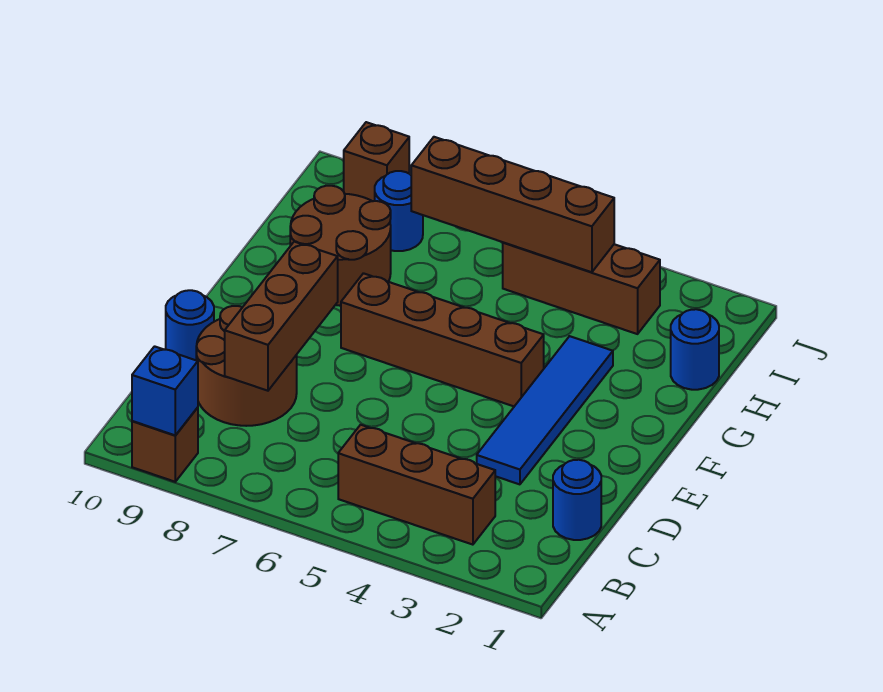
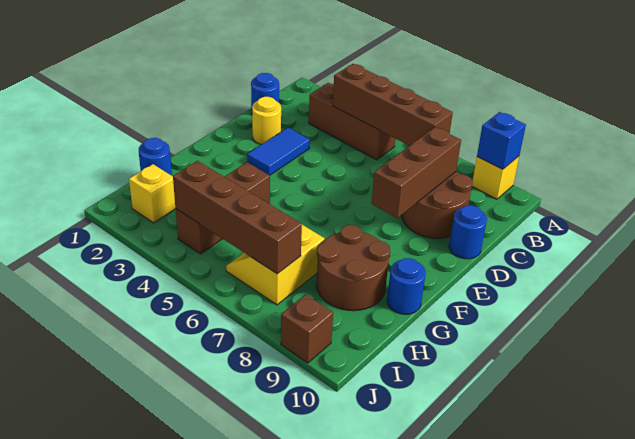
brown 1x1 brick [132,407,198,482] -> yellow 1x1 brick [472,156,519,199]
none -> yellow 1x1 round brick [252,97,281,145]
blue 1x4 tile [477,336,613,484] -> blue 1x2 tile [247,128,310,175]
brown 1x4 brick [341,273,544,406] -> brown 1x4 brick moved to [333,64,453,146]
none -> yellow 2x2 slope [226,225,325,305]
none -> yellow 1x1 brick [129,164,176,223]
brown 1x3 brick [503,242,660,334] -> brown 1x3 brick turned to [176,162,270,254]
blue 1x1 round brick [375,171,423,251] -> blue 1x1 round brick moved to [387,258,426,314]

